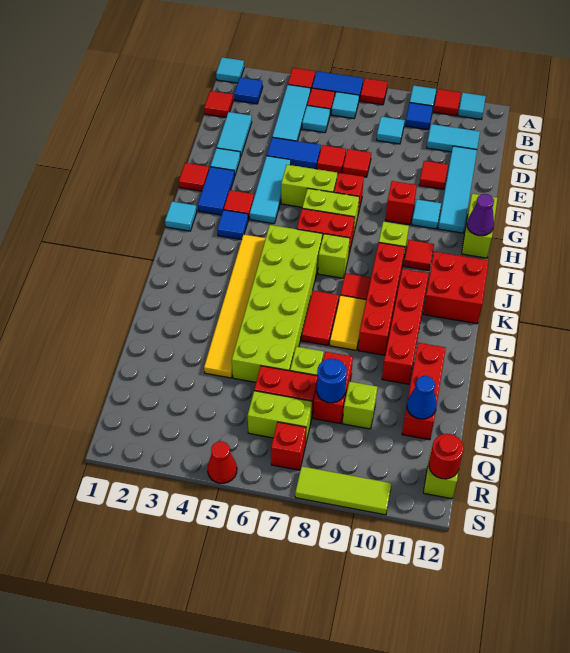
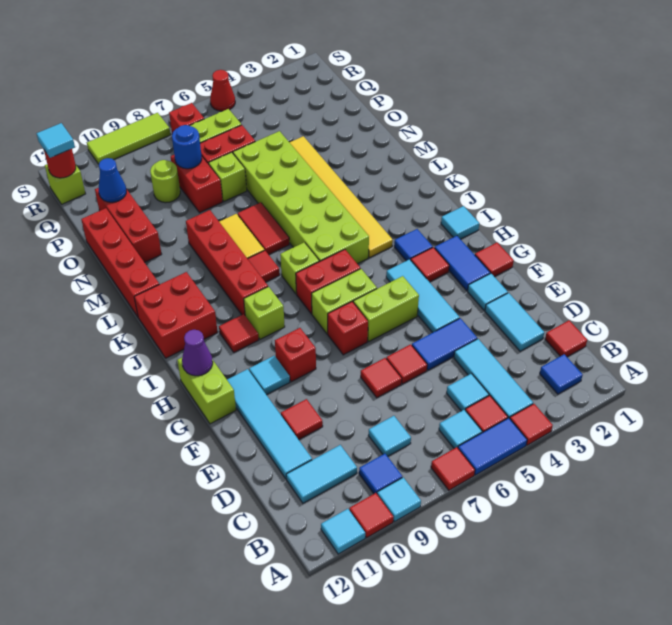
cyan 1x1 tile [216,57,244,83] -> cyan 1x1 tile moved to [36,123,75,158]
red 1x4 brick [382,269,429,384] -> red 1x4 brick moved to [81,208,159,317]
lime 1x1 brick [343,381,377,429] -> lime 1x1 round brick [150,160,180,203]

